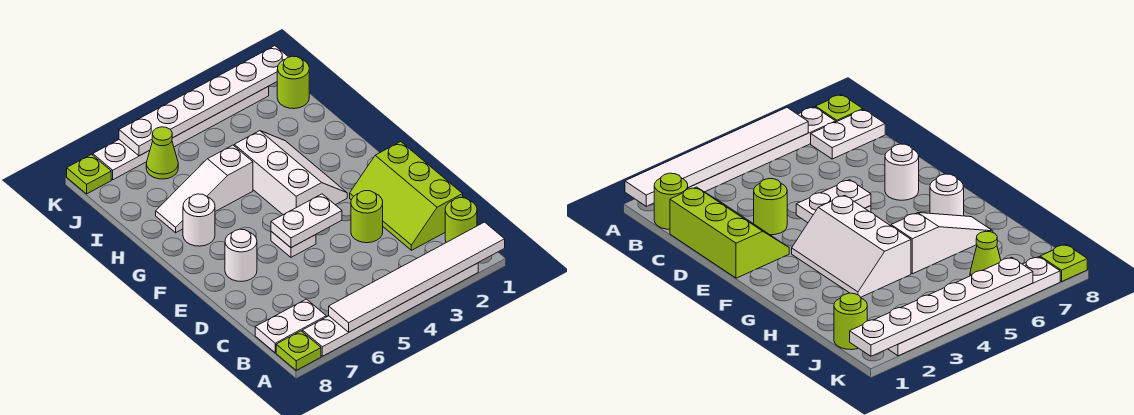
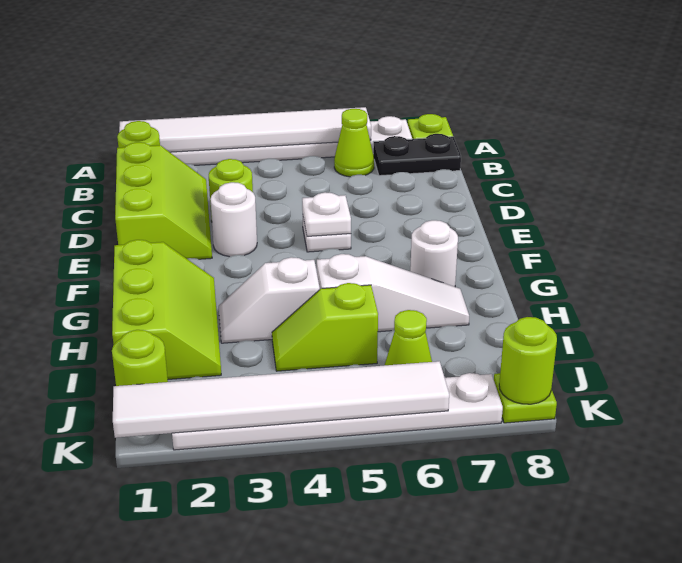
none -> lime 1x1 cone [334,109,374,177]
white 1x2 plate [255,299,326,353] -> black 1x2 plate [373,134,461,176]
white 1x2 plate [271,194,342,248] -> white 1x1 plate [302,192,351,236]
white 1x1 round brick [225,229,257,282] -> white 1x1 round brick moved to [210,182,257,257]
white 2x3 slope [234,131,347,215] -> white 1x2 slope [219,257,320,343]
none -> lime 2x3 slope [112,240,221,379]
none -> lime 1x2 slope [272,283,378,371]
white 1x6 plate [119,46,288,156] -> white 1x6 tile [113,361,449,438]
none -> lime 1x1 round brick [499,317,557,404]

